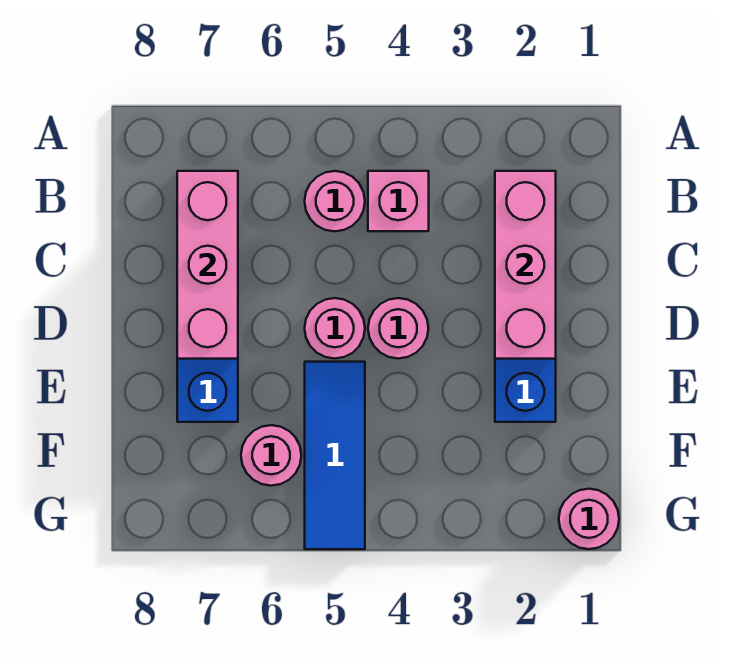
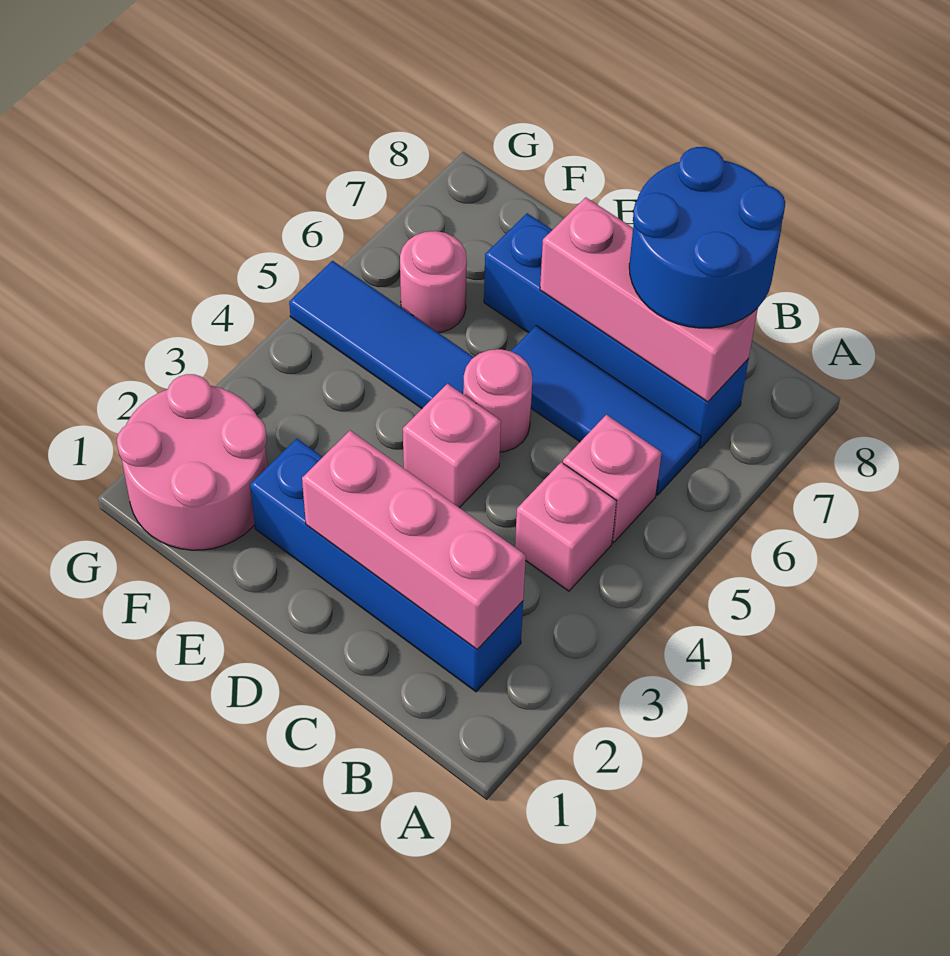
pink 1x1 round brick [305,171,365,231] -> pink 1x1 brick [563,415,662,543]
none -> blue 1x3 tile [511,326,701,495]
none -> blue 2x2 round brick [629,147,785,328]
pink 1x1 round brick [368,298,429,359] -> pink 1x1 brick [403,384,501,508]
pink 1x1 round brick [559,489,619,549] -> pink 2x2 round brick [117,374,267,550]

